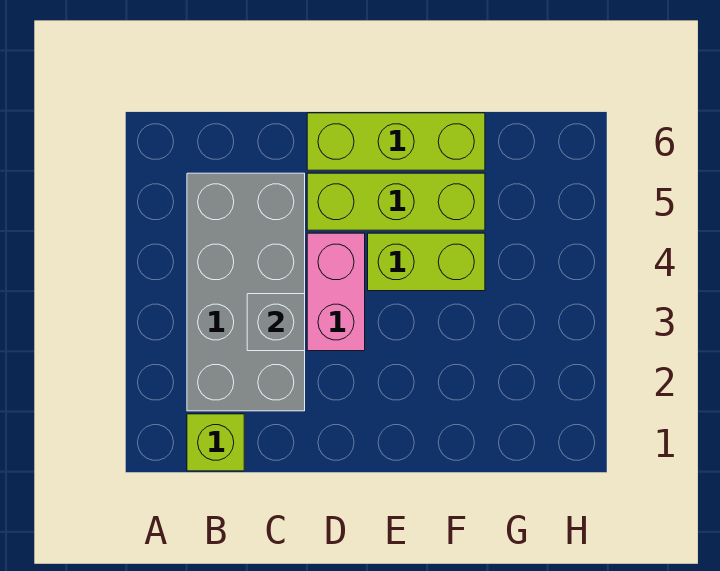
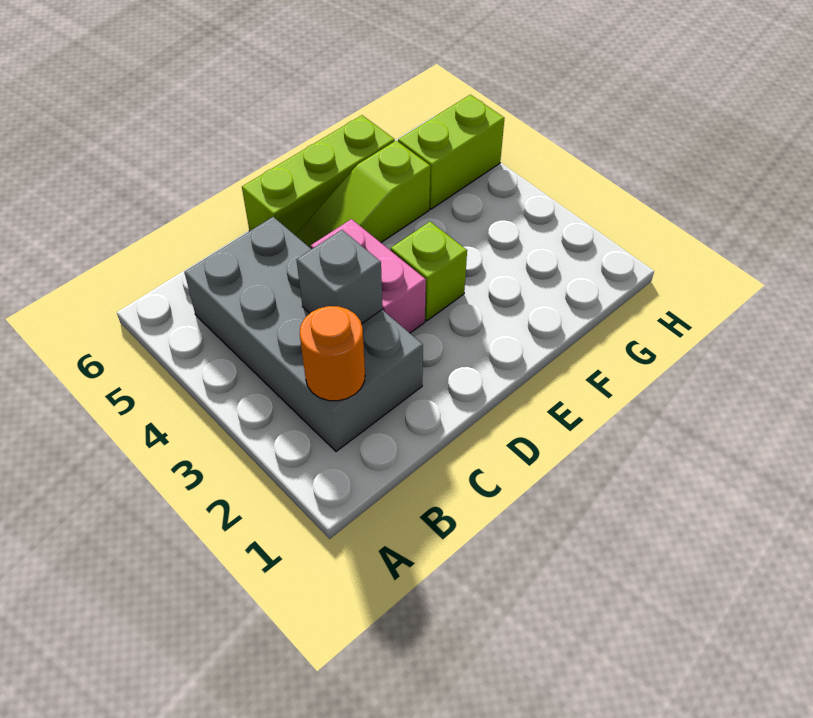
lime 1x1 brick [187,414,244,471] -> lime 1x1 brick moved to [391,222,467,321]
none -> orange 1x1 round brick [300,306,365,401]
lime 1x3 brick [307,173,485,230] -> lime 1x3 slope [295,141,430,248]
lime 1x2 brick [368,233,485,291] -> lime 1x2 brick moved to [398,95,505,209]

